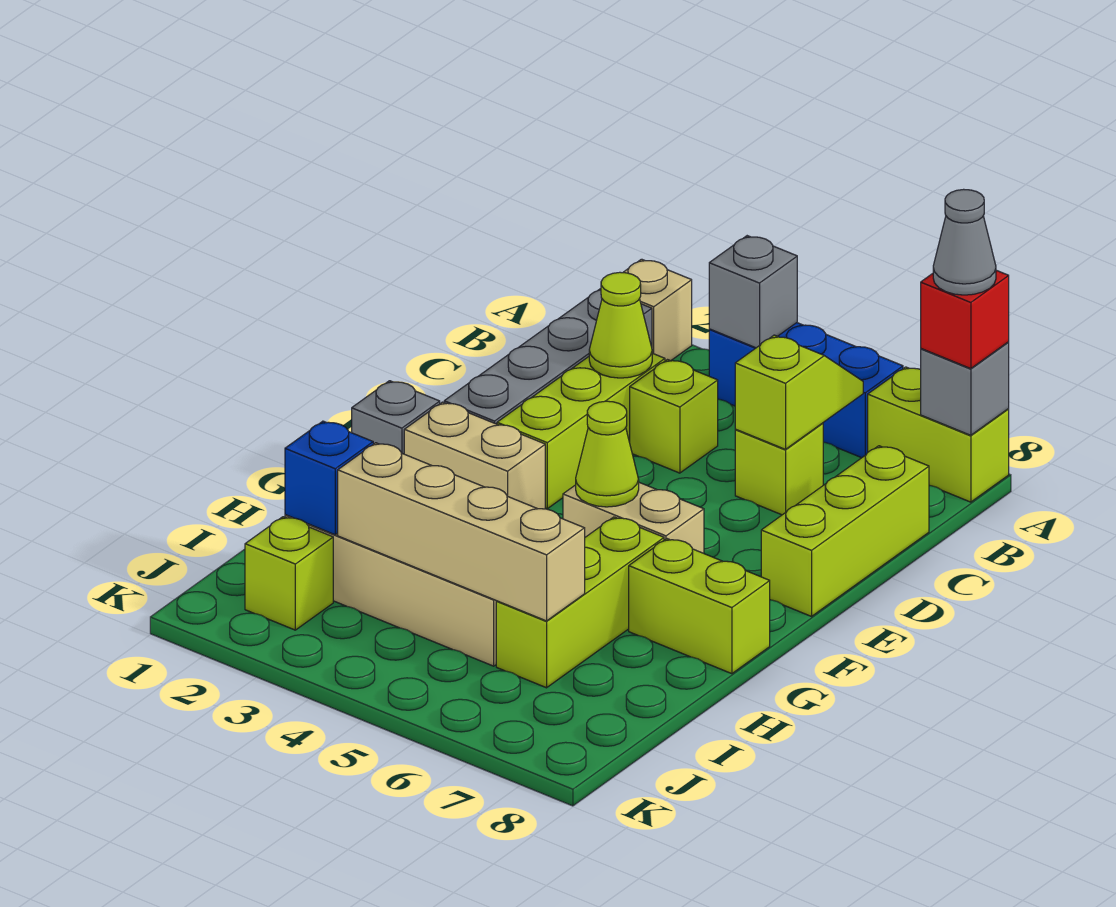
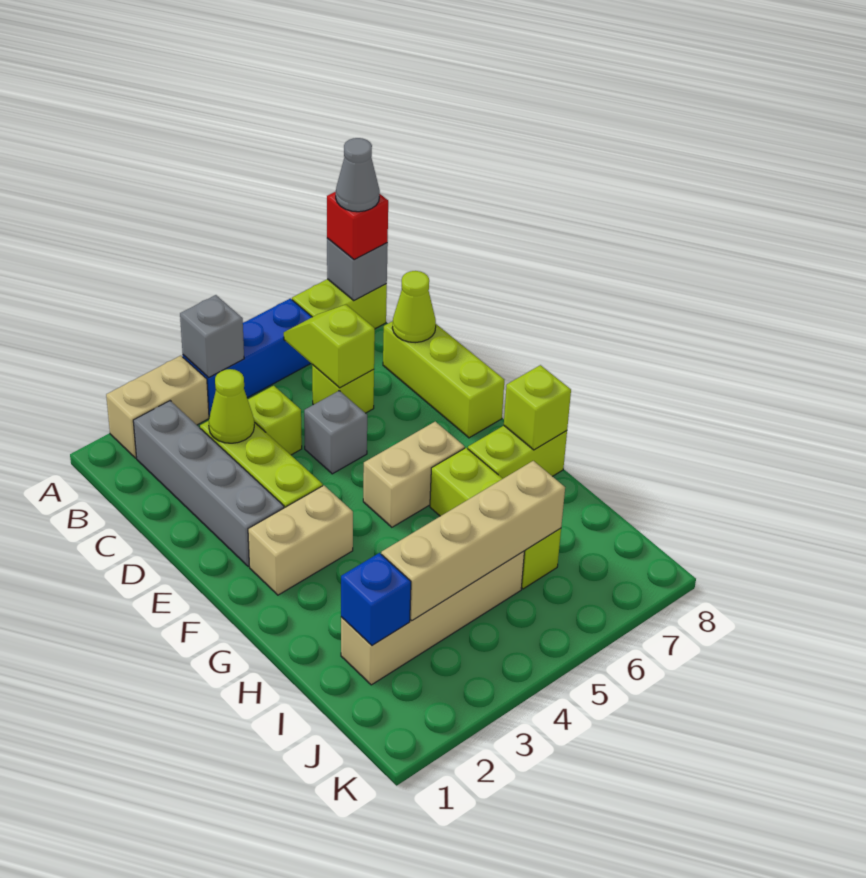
tan 1x1 brick [623,259,692,361] -> tan 1x2 brick [106,356,209,458]
grey 1x1 brick [352,381,440,454] -> grey 1x1 brick moved to [304,391,367,474]
lime 1x1 cone [576,401,639,507] -> lime 1x1 cone moved to [392,271,436,343]
lime 1x1 brick [245,517,333,630] -> lime 1x1 brick moved to [504,365,571,450]

